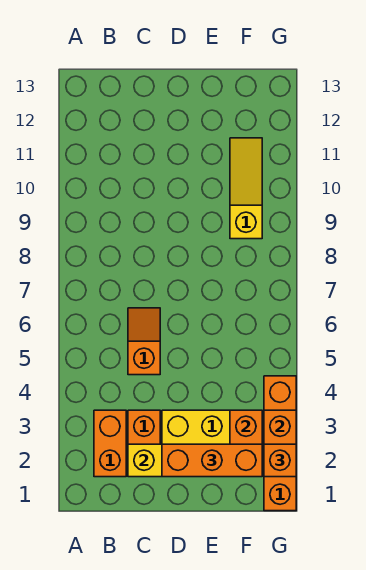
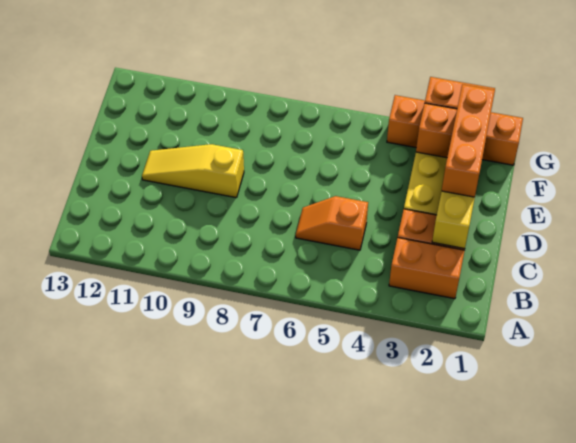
yellow 1x3 slope [230,138,262,239] -> yellow 1x3 slope moved to [142,144,244,198]
orange 1x1 brick [264,444,296,477] -> none

